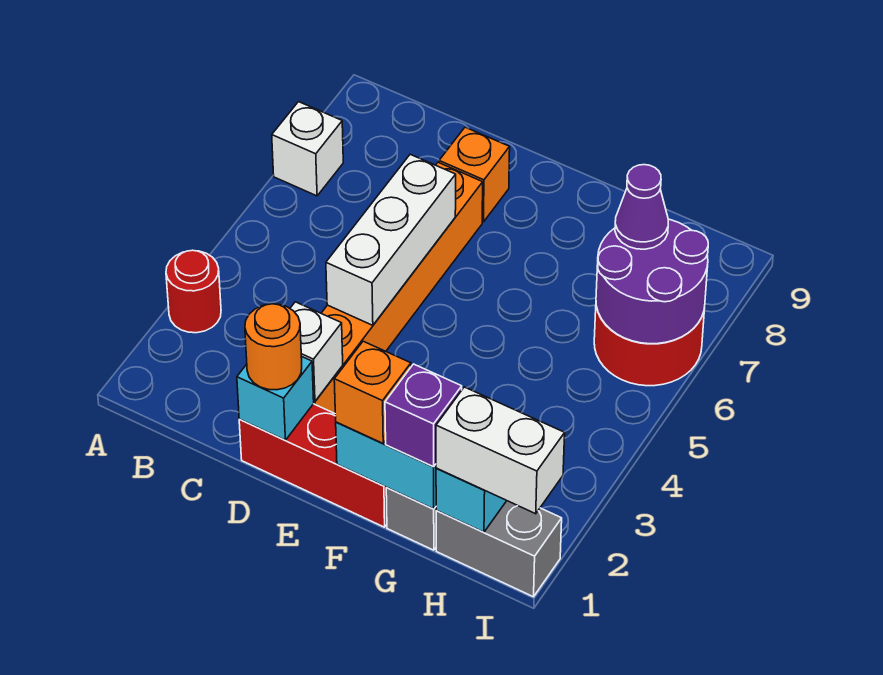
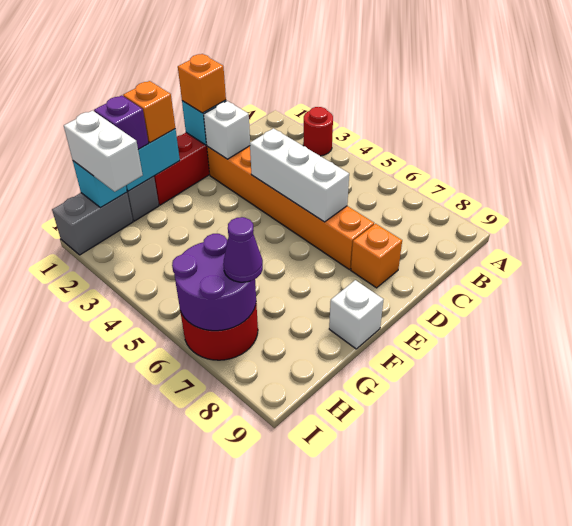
white 1x1 brick [272,102,343,196] -> white 1x1 brick moved to [329,280,383,349]
orange 1x1 round brick [245,304,302,390] -> orange 1x1 brick [178,54,226,113]
white 1x2 brick [436,387,565,514] -> white 1x2 brick turned to [64,111,143,192]

